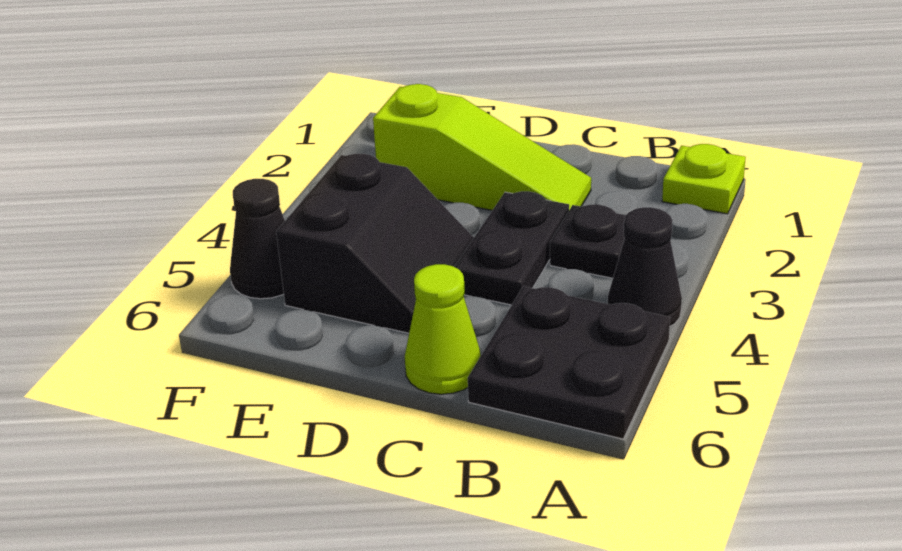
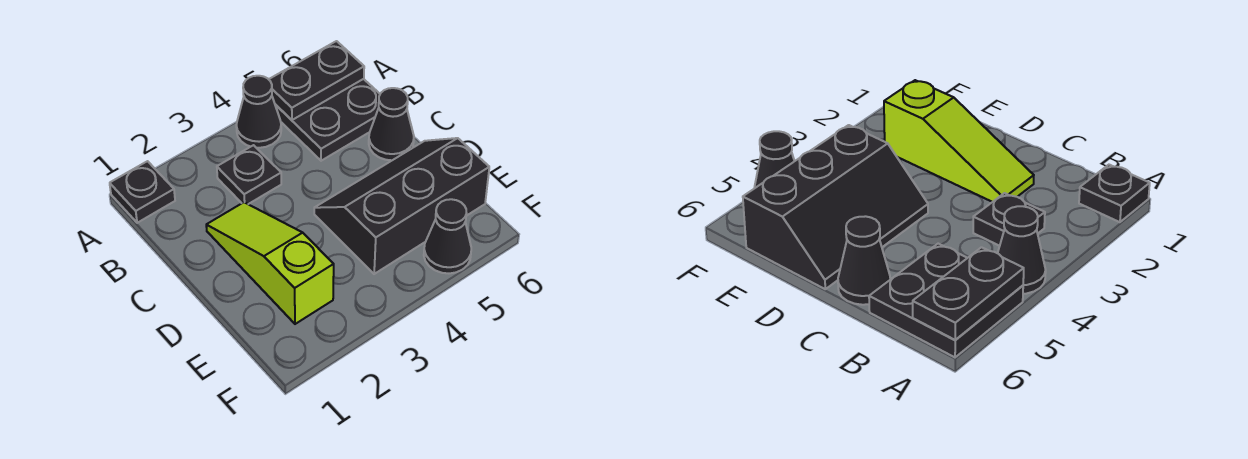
lime 1x1 plate [662,144,746,214] -> black 1x1 plate [110,161,175,223]
black 1x2 plate [454,191,569,305] -> black 1x2 plate moved to [269,41,364,120]
lime 1x1 cone [405,264,481,394] -> black 1x1 cone [369,88,414,160]
black 2x2 slope [276,154,474,333] -> black 2x3 slope [314,138,489,274]

